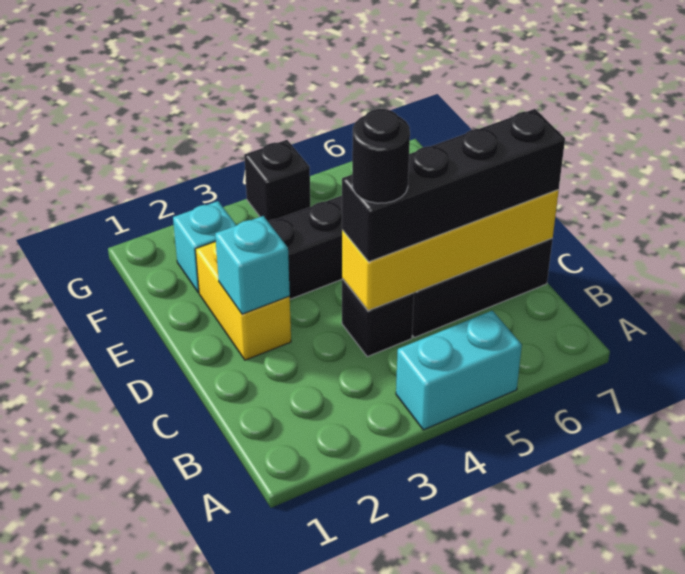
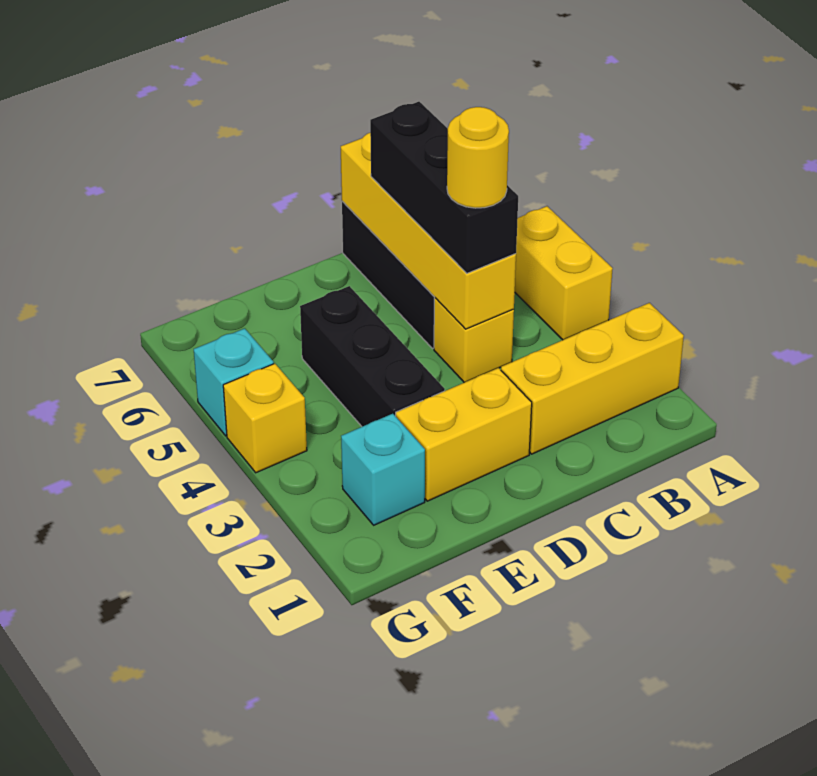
none -> yellow 1x3 brick [501,303,684,454]
cyan 1x2 brick [396,311,522,430] -> yellow 1x2 brick [515,206,613,340]
black 1x1 brick [342,279,414,357] -> yellow 1x1 brick [434,298,514,382]
black 1x4 brick [342,109,565,262] -> black 1x3 brick [370,102,518,273]
black 1x1 round brick [352,109,410,203] -> yellow 1x1 round brick [447,107,509,208]
cyan 1x1 brick [215,216,290,314] -> cyan 1x1 brick moved to [194,328,274,436]
black 1x1 brick [244,140,310,221] -> yellow 1x1 brick [223,364,307,473]

